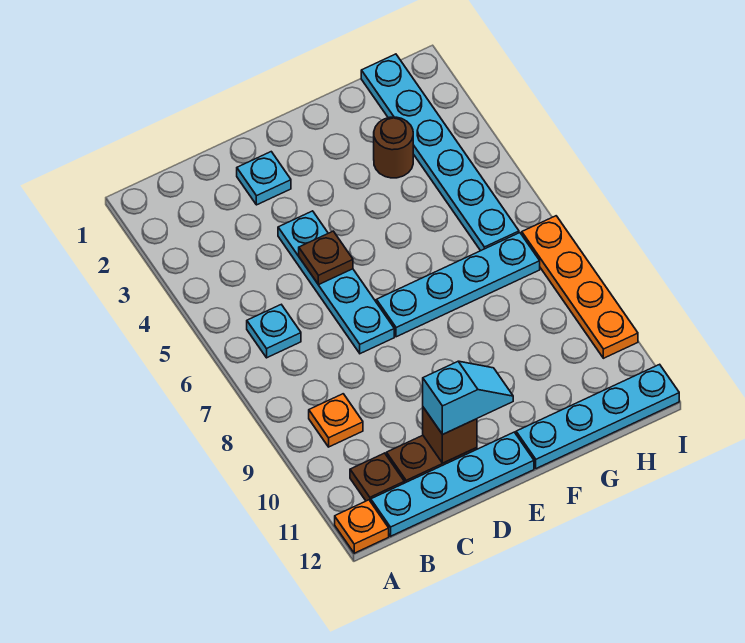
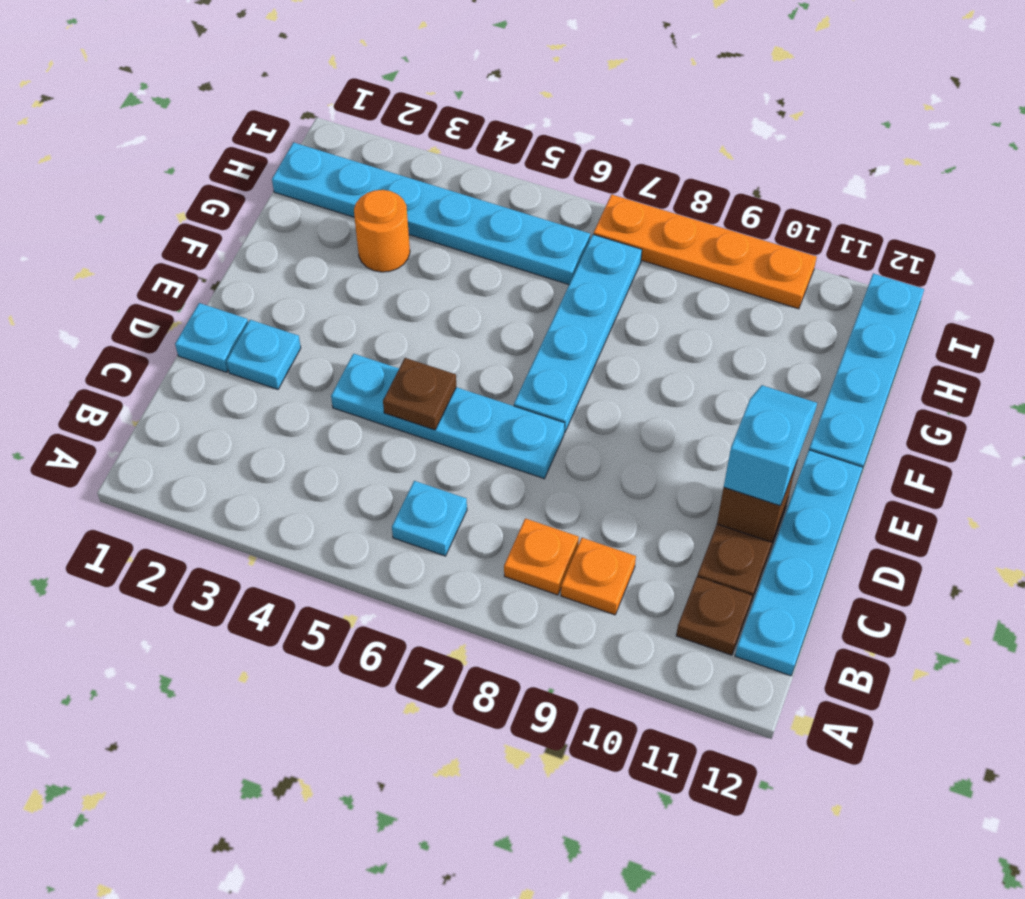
orange 1x1 plate [335,500,389,553] -> orange 1x1 plate moved to [504,518,579,595]
none -> cyan 1x1 plate [175,303,248,372]
brown 1x1 round brick [374,117,413,178] -> orange 1x1 round brick [354,190,410,272]

